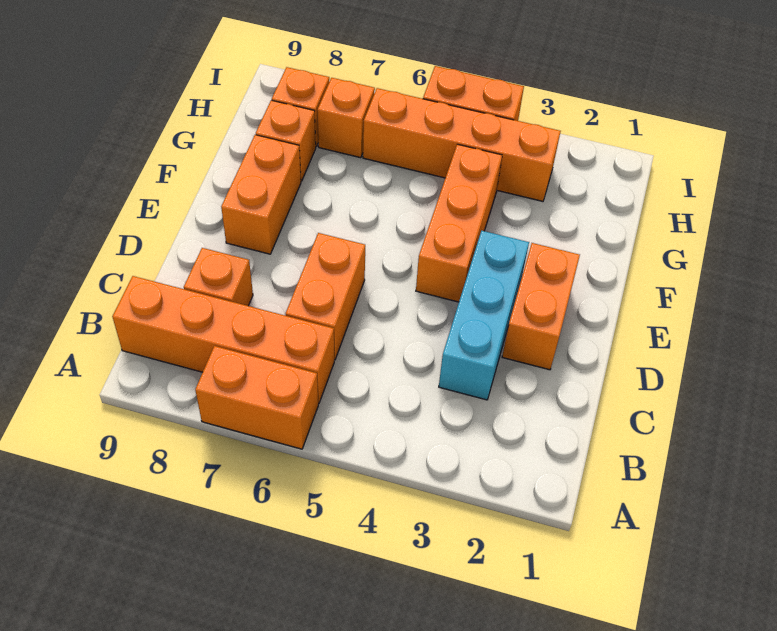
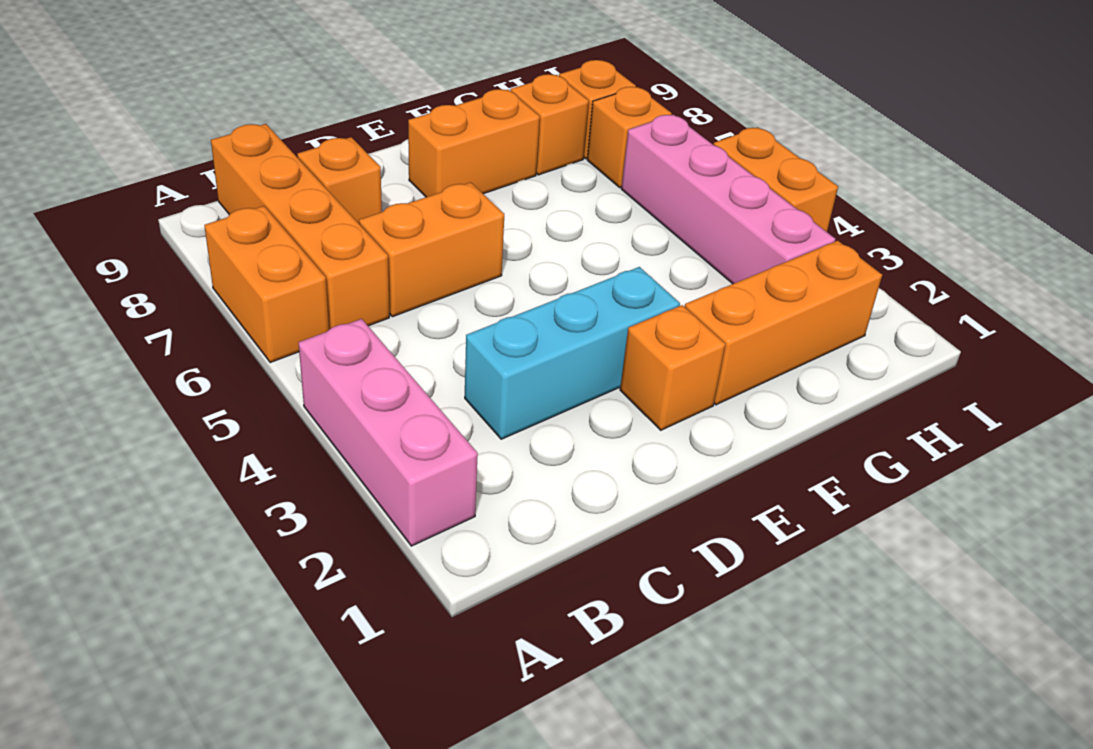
none -> pink 1x3 brick [299,319,478,546]
orange 1x2 brick [502,243,580,370] -> orange 1x1 brick [620,305,725,430]
orange 1x3 brick [416,144,502,302] -> orange 1x3 brick moved to [685,241,882,405]
orange 1x4 brick [363,88,561,201] -> pink 1x4 brick [621,115,835,284]

